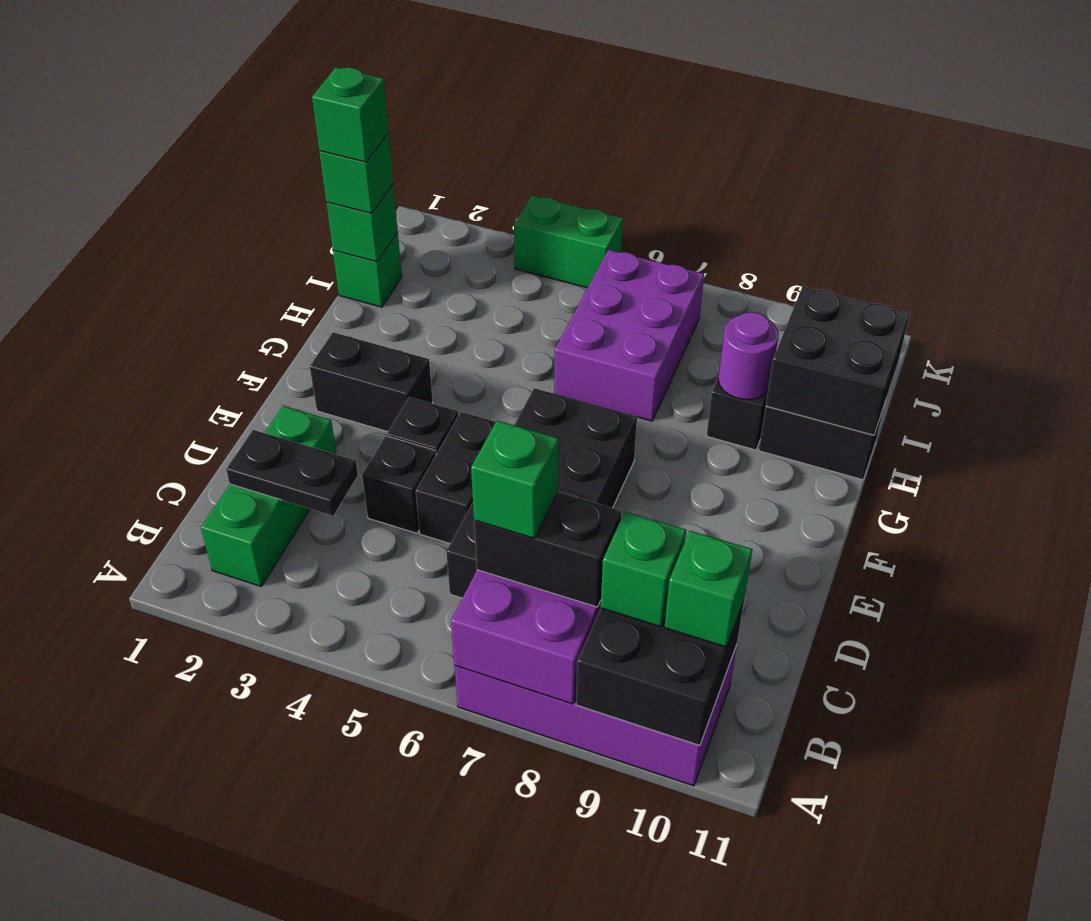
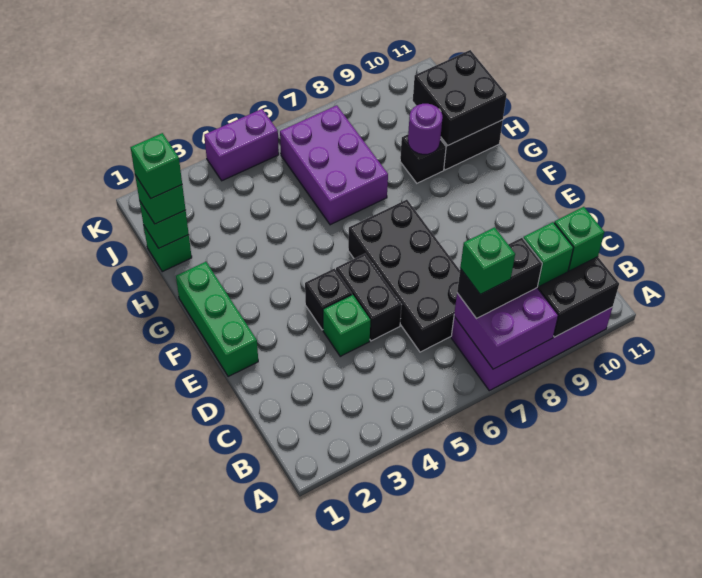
green 1x3 brick [201,406,336,587] -> green 1x3 brick moved to [176,262,258,377]
black 1x2 plate [226,430,358,516] -> none
black 1x1 brick [362,436,436,533] -> green 1x1 brick [323,295,370,356]
black 1x2 brick [310,332,433,432] -> none
green 1x2 brick [514,195,623,288] -> purple 1x2 brick [204,109,279,181]

